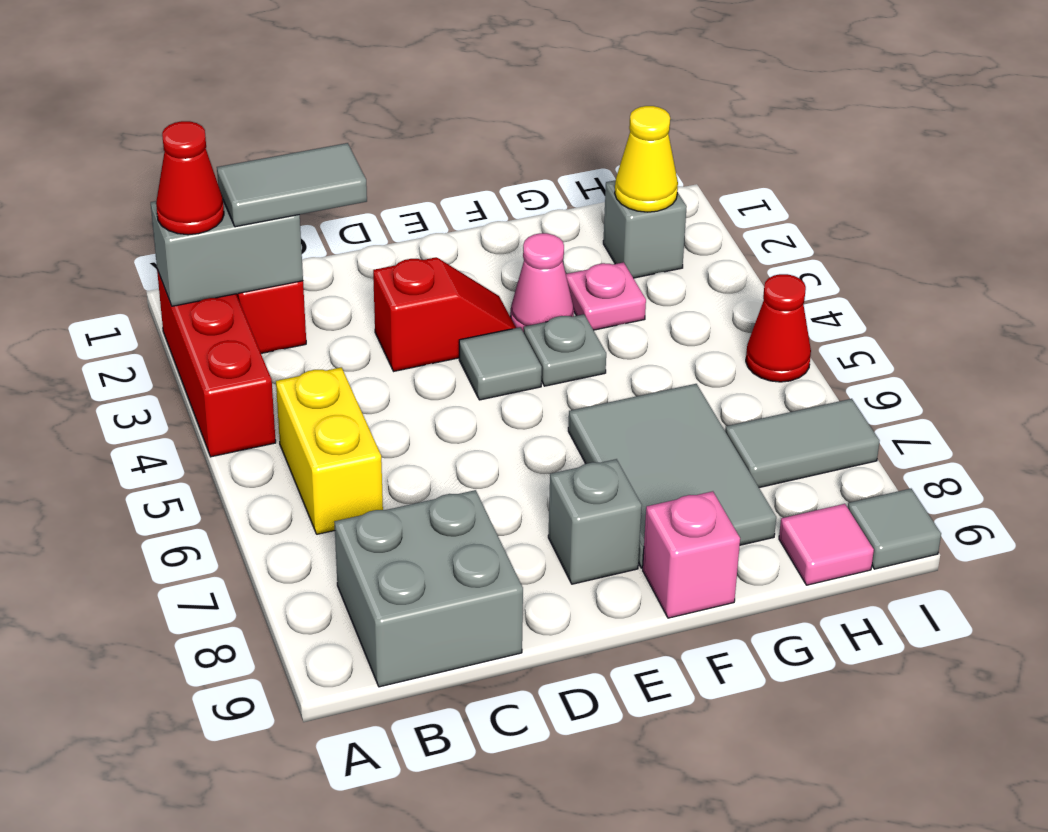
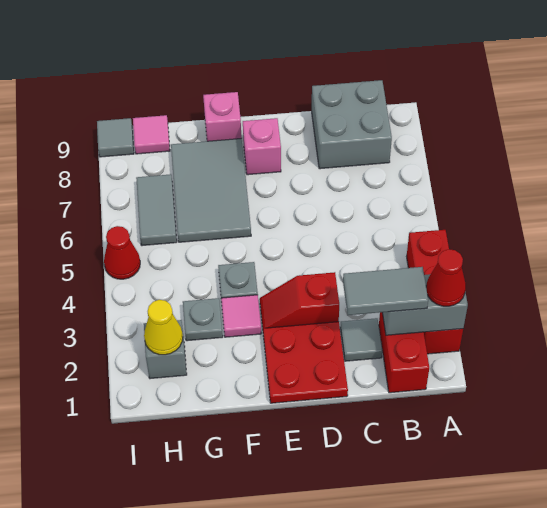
yellow 1x2 brick [276,367,383,534] -> none
none -> red 2x2 plate [263,322,348,403]
grey 1x1 tile [459,327,542,400] -> grey 1x1 tile moved to [340,318,382,361]
grey 1x1 brick [548,459,642,584] -> pink 1x1 brick [243,118,281,175]
pink 1x1 cone [510,233,574,332] -> pink 1x1 tile [221,295,261,337]
pink 1x1 plate [566,262,646,330] -> grey 1x1 plate [183,298,223,341]
grey 1x2 tile [725,399,879,488] -> grey 1x2 tile turned to [136,174,177,246]

